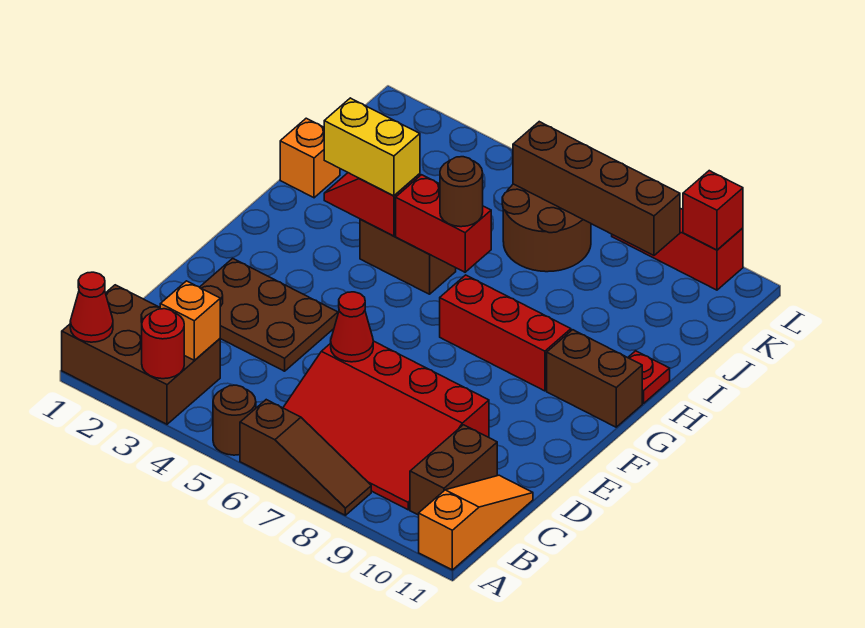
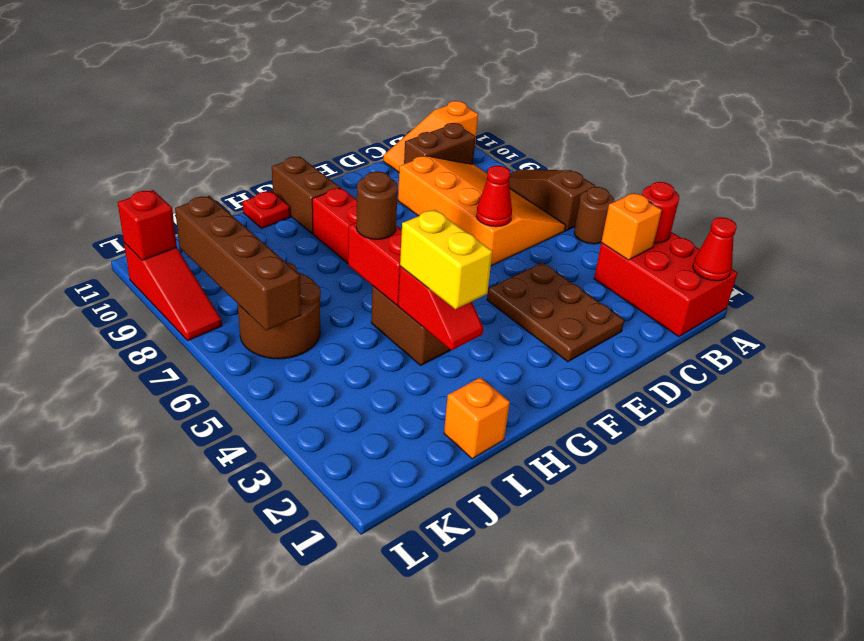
brown 2x3 brick [62,285,220,424] -> red 2x3 brick [594,232,737,337]
red 3x4 slope [283,341,489,510] -> orange 3x4 slope [398,156,566,266]

